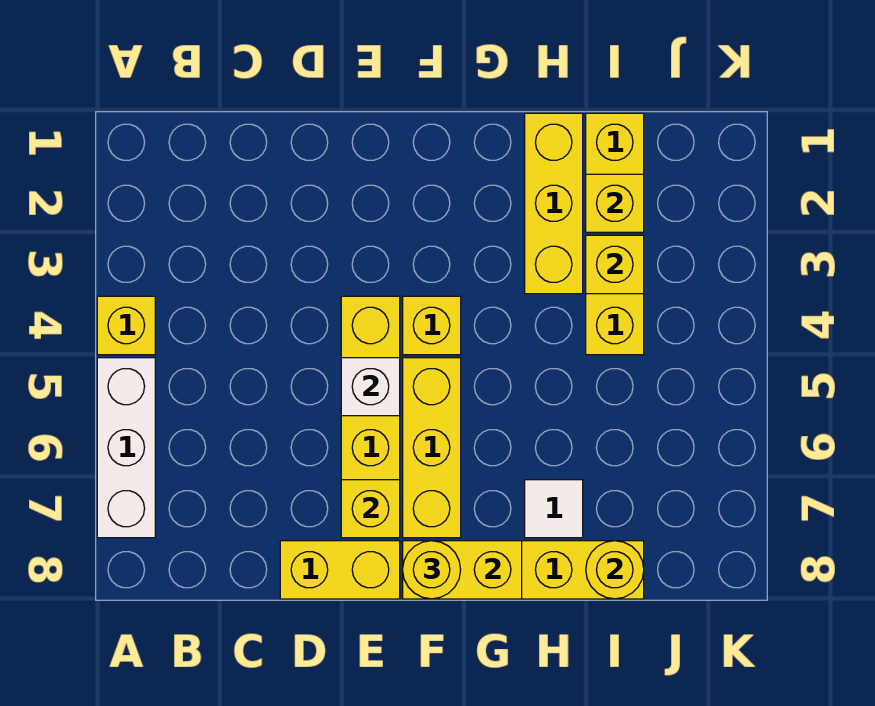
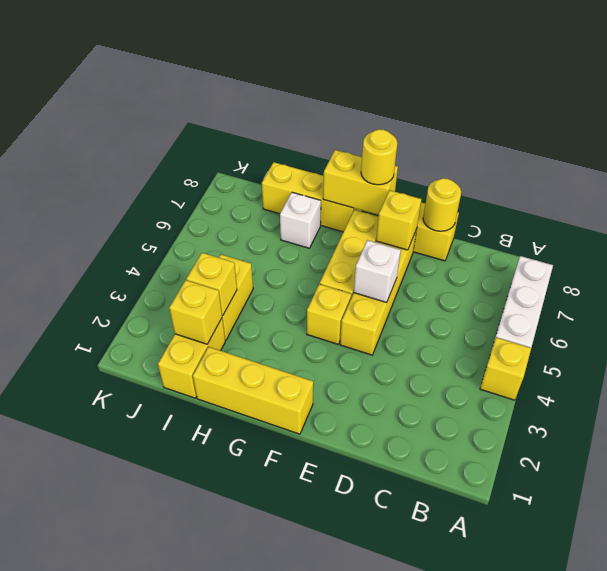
yellow 1x3 brick [525,113,583,294] -> yellow 1x3 brick turned to [193,347,313,434]
white 1x1 tile [525,480,583,538] -> white 1x1 brick [280,192,321,248]
yellow 1x1 round brick [586,541,644,599] -> yellow 1x1 round brick moved to [423,178,461,231]

